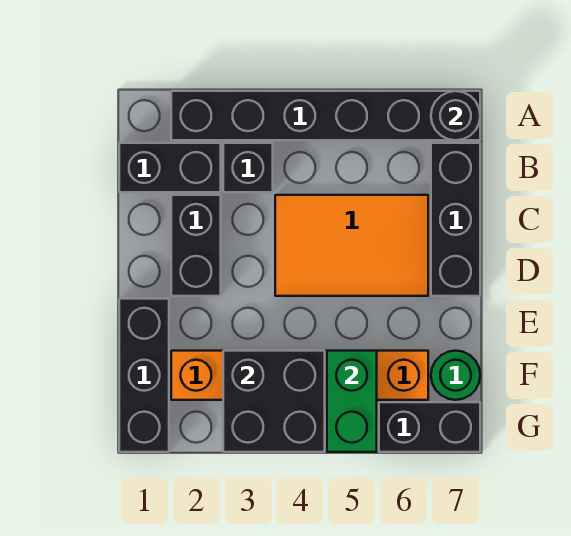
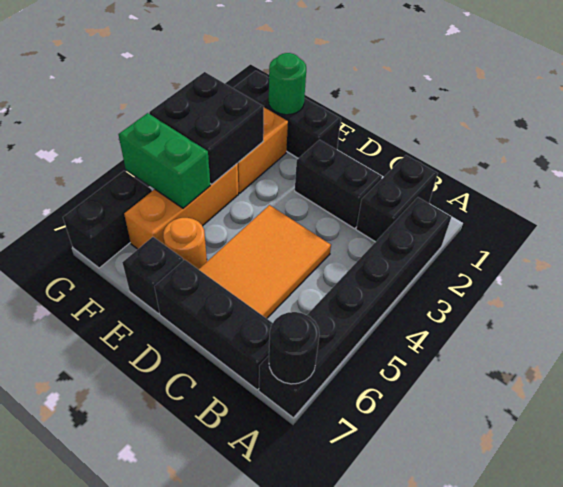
black 1x1 brick [223,143,273,192] -> black 1x1 brick moved to [122,237,183,314]
none -> orange 1x1 round brick [163,218,207,269]
green 1x1 round brick [431,351,480,400] -> green 1x1 round brick moved to [269,53,306,115]

